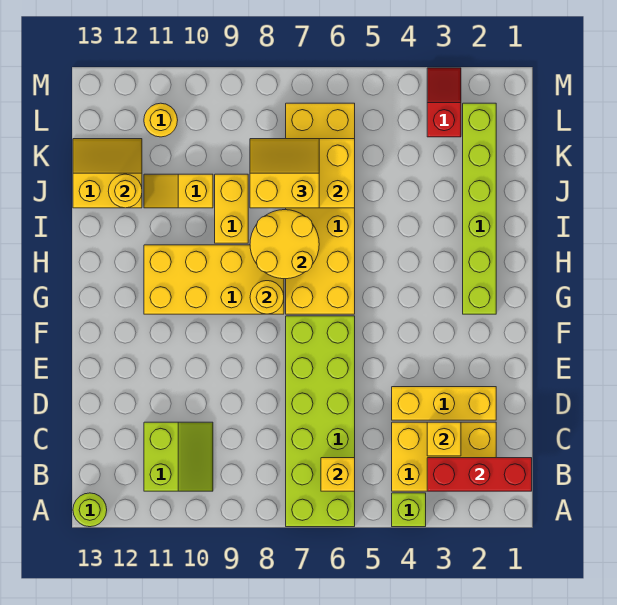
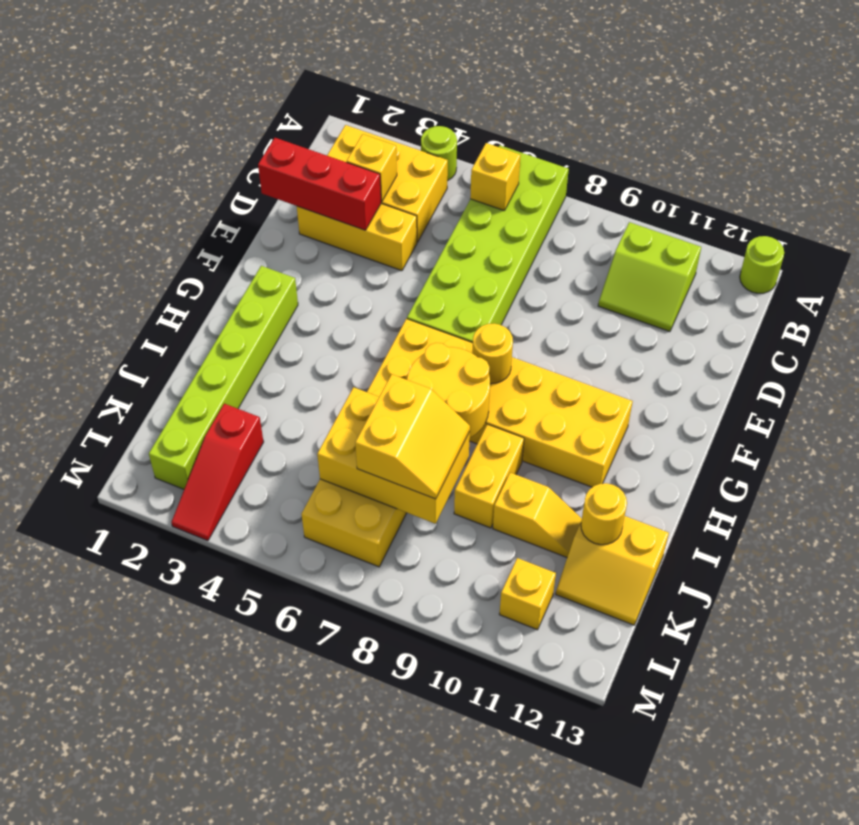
lime 1x1 brick [392,493,426,527] -> lime 1x1 round brick [421,126,457,181]
red 1x3 brick [427,458,532,491] -> red 1x3 brick moved to [258,138,381,230]
lime 2x2 slope [144,422,213,491] -> lime 2x2 slope turned to [598,222,701,332]
yellow 2x2 slope [250,139,319,208] -> yellow 2x2 slope turned to [355,374,470,499]
red 1x2 slope [427,68,461,137] -> red 1x3 slope [171,404,264,541]
yellow 1x1 round brick [144,103,178,137] -> yellow 1x1 brick [499,558,556,630]

